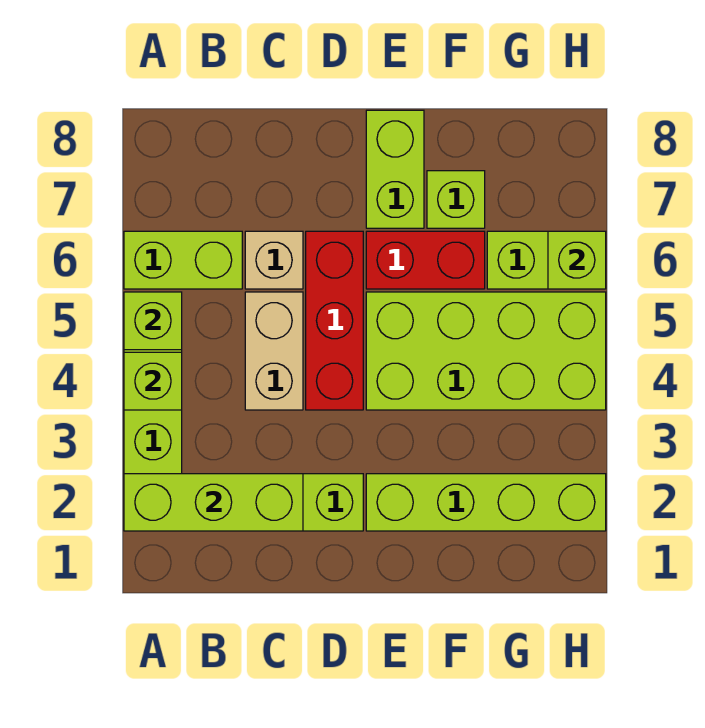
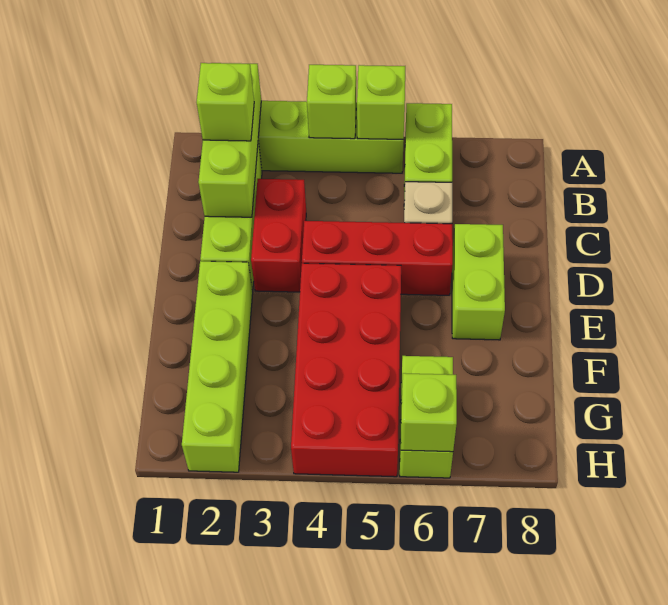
tan 1x2 brick [245,292,303,410] -> none
lime 2x4 brick [366,292,606,410] -> red 2x4 brick [291,263,401,477]
red 1x2 brick [366,231,485,289] -> red 1x2 brick moved to [251,179,306,292]
lime 1x2 brick [366,110,424,228] -> lime 1x2 brick turned to [452,224,505,340]
lime 1x1 brick [427,171,485,228] -> lime 1x1 brick moved to [197,63,254,141]

